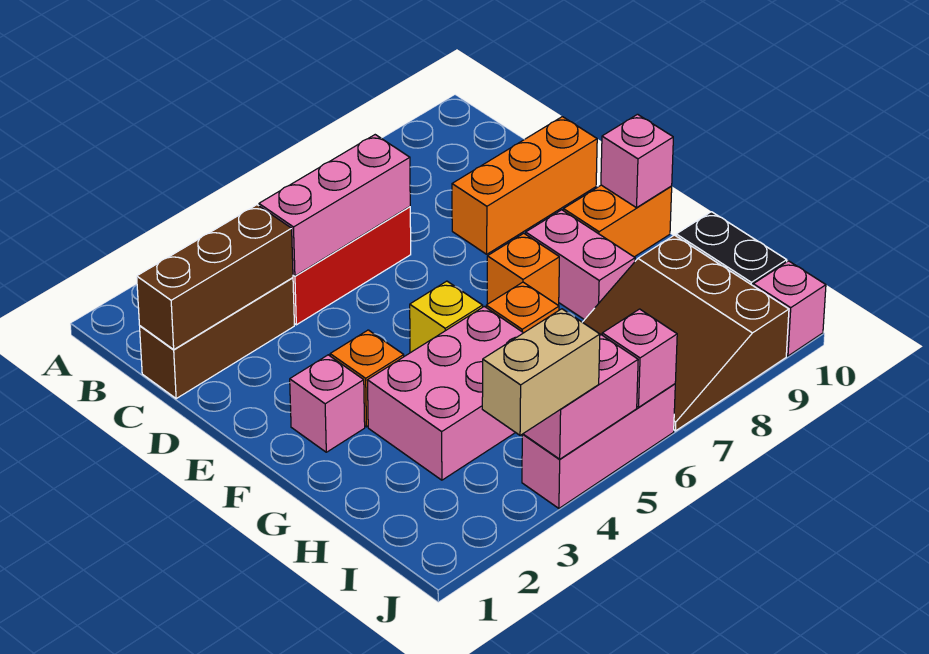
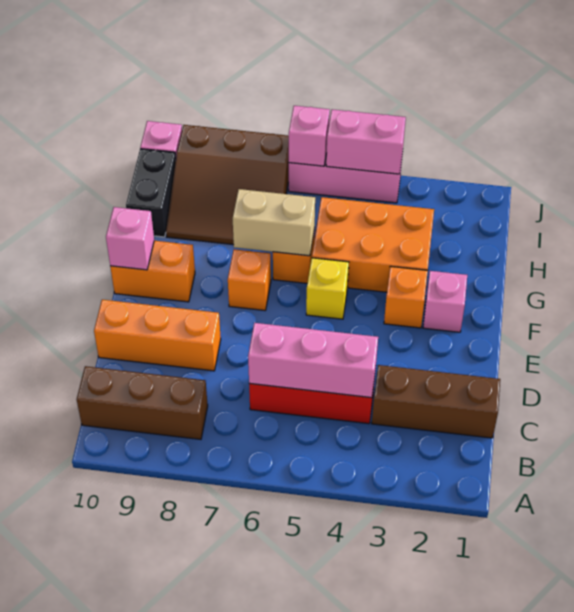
brown 1x3 brick [137,205,293,349] -> brown 1x3 brick moved to [77,366,208,439]
pink 1x2 brick [526,210,635,320] -> none
pink 2x3 brick [367,306,523,480] -> orange 2x3 brick [312,197,434,292]
brown 3x3 slope [583,235,789,431] -> brown 3x3 slope turned to [166,125,289,245]
tan 1x2 brick [482,309,600,435] -> tan 1x2 brick moved to [233,189,315,256]

